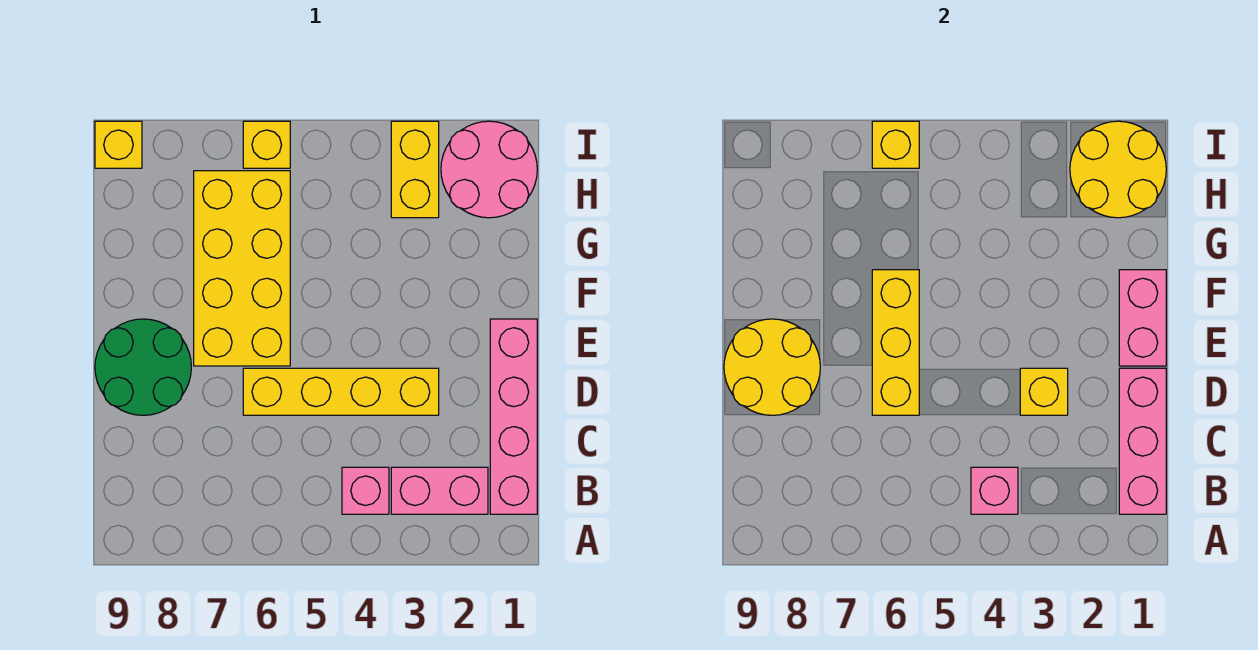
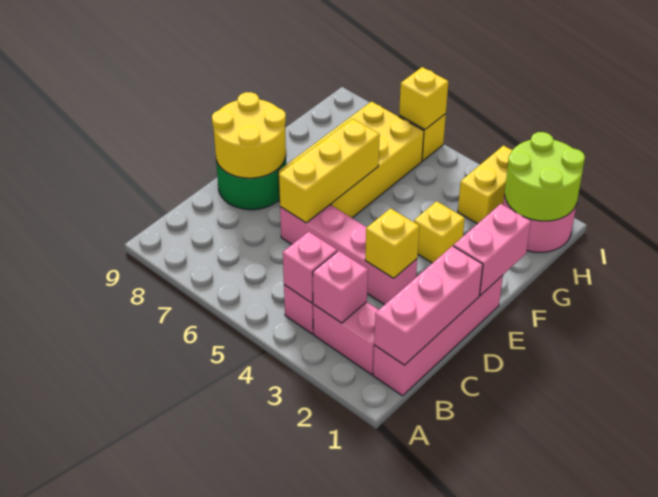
none -> pink 1x1 brick [313,251,368,323]
yellow 1x4 brick [243,368,439,415] -> pink 1x4 brick [280,205,417,305]
yellow 2x2 round brick [1070,121,1166,218] -> lime 2x2 round brick [505,132,585,221]
yellow 1x1 brick [95,121,142,168] -> yellow 1x1 brick moved to [414,201,465,263]

